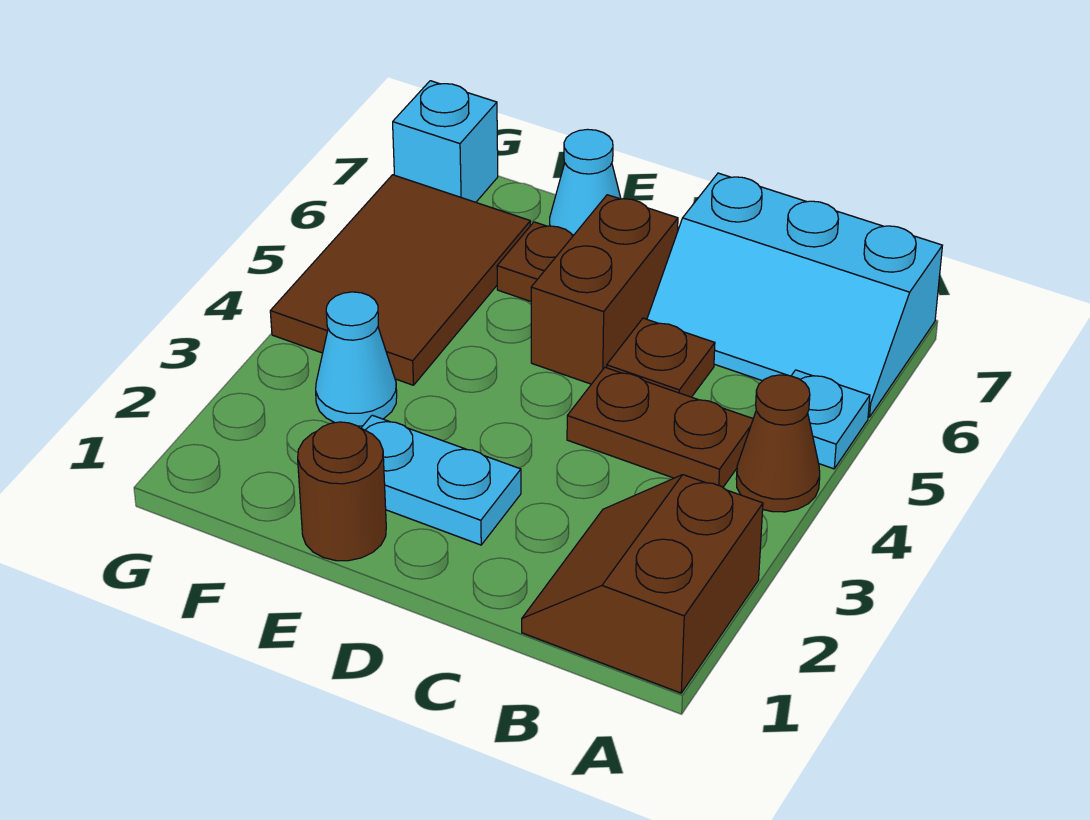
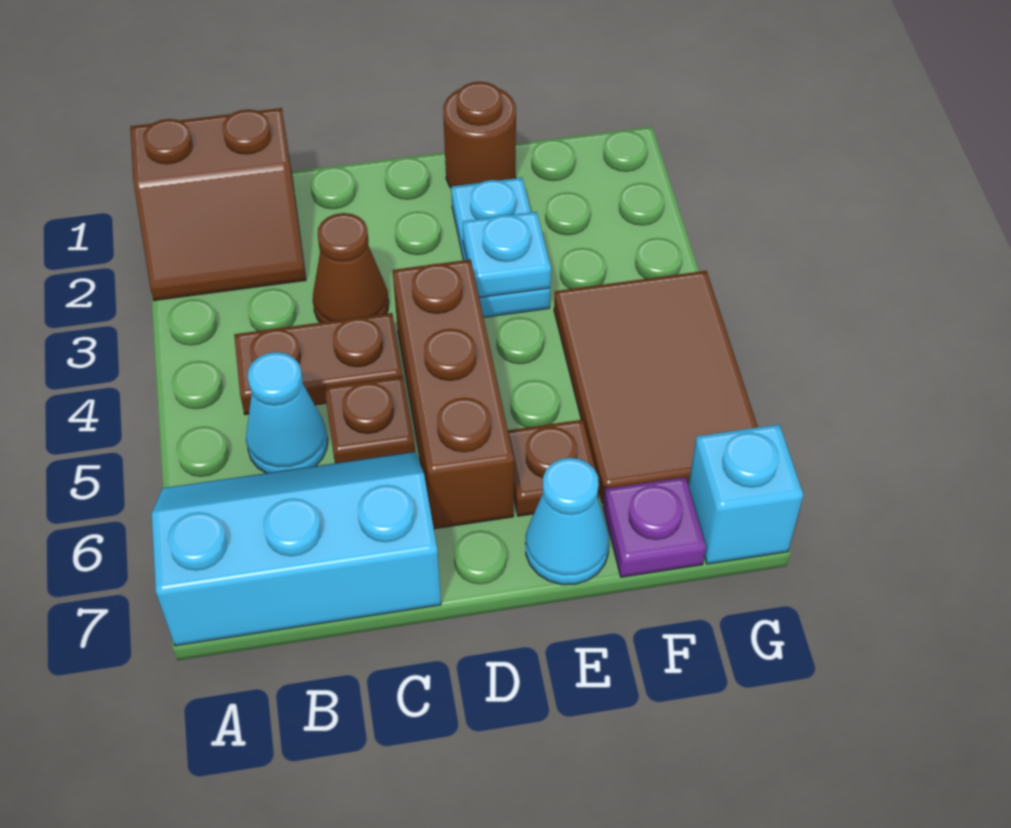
brown 2x2 slope [522,475,763,693] -> brown 2x2 slope turned to [130,108,306,301]
brown 1x1 cone [736,375,820,512] -> brown 1x1 cone moved to [313,213,389,323]
cyan 1x1 plate [791,370,870,469] -> cyan 1x1 plate moved to [463,212,551,298]
cyan 1x2 plate [361,415,521,545] -> cyan 1x2 plate turned to [451,178,550,317]
brown 1x2 brick [531,195,678,384] -> brown 1x3 brick [393,260,514,529]
cyan 1x1 cone [316,292,397,426] -> cyan 1x1 cone moved to [246,352,328,473]
none -> purple 1x1 plate [603,477,706,577]

